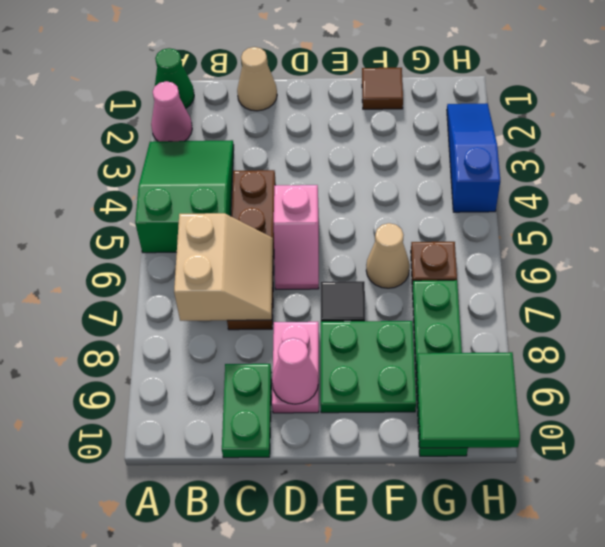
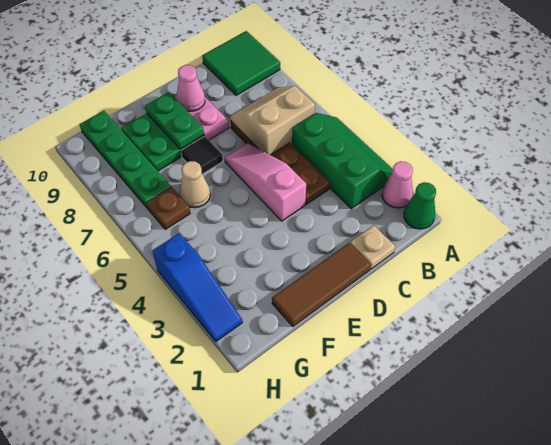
green 2x3 slope [135,140,234,253] -> green 2x3 slope turned to [292,113,393,209]
tan 2x2 slope [174,213,273,321] -> tan 2x2 slope turned to [230,86,315,155]
tan 1x1 cone [237,47,277,111] -> tan 1x1 plate [350,225,395,270]
green 1x2 plate [222,364,272,458] -> green 1x2 plate moved to [145,92,204,149]
pink 1x2 slope [274,185,319,289] -> pink 1x3 slope [225,143,306,221]
brown 1x1 tile [362,68,403,109] -> brown 1x3 tile [272,243,370,326]
green 2x2 tile [417,352,520,448] -> green 2x2 tile moved to [202,31,280,95]

